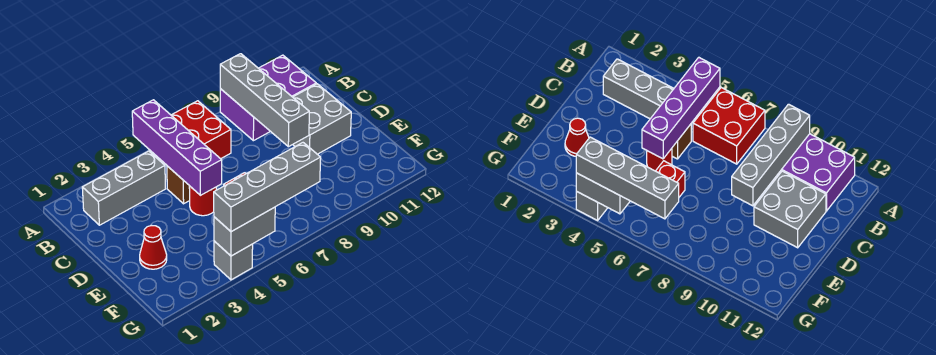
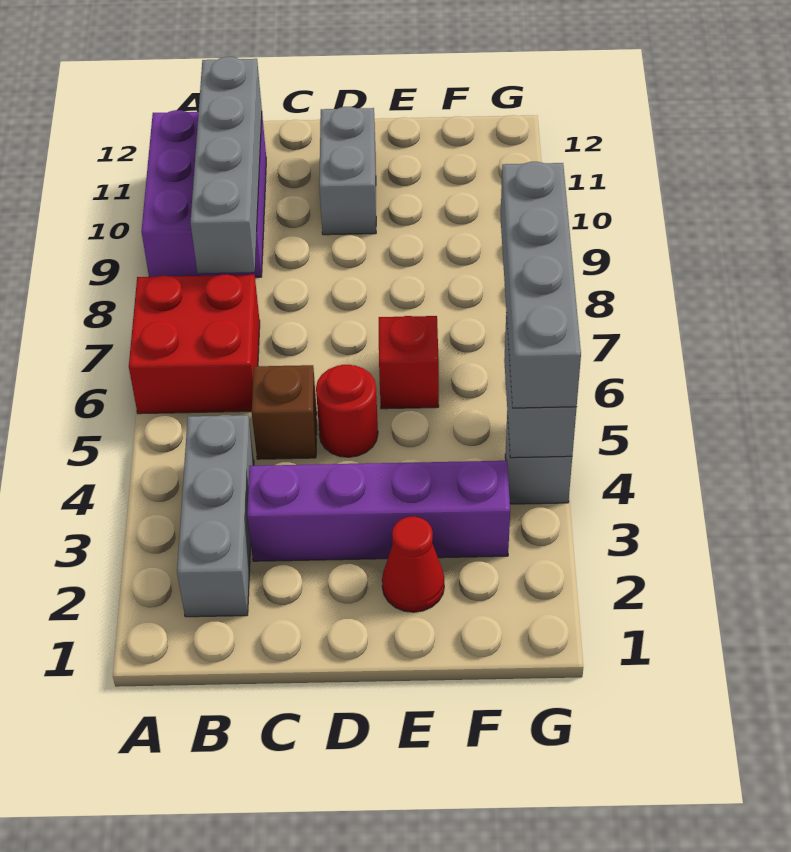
purple 1x4 brick [132,100,222,195] -> purple 1x4 brick moved to [247,461,510,561]
grey 1x4 brick [220,54,309,147] -> grey 1x4 brick turned to [190,57,262,273]
grey 2x2 brick [293,84,351,154] -> grey 1x2 brick [319,107,376,235]

